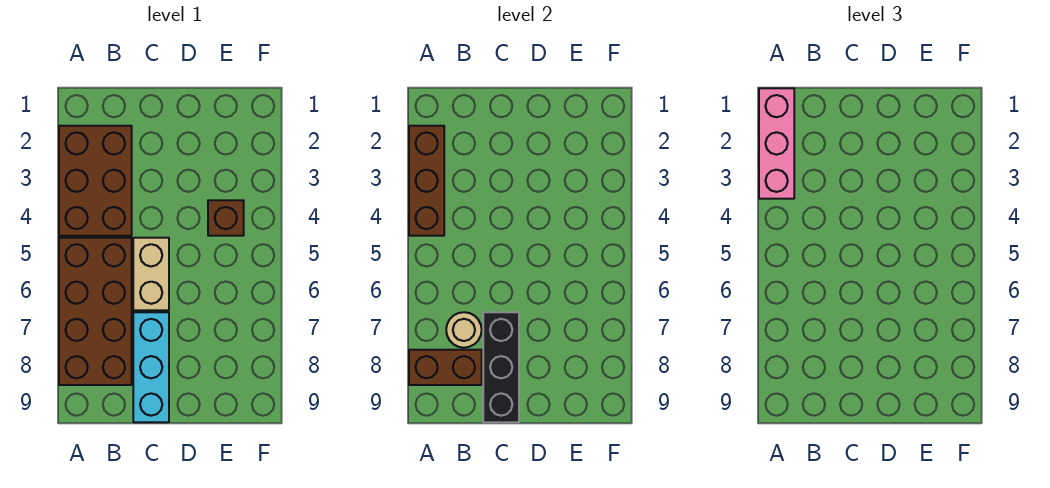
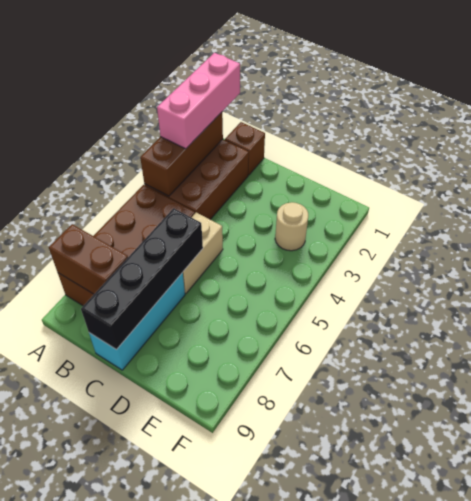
tan 1x1 round brick [446,312,482,348] -> tan 1x1 round brick moved to [275,202,308,251]
black 1x3 brick [483,312,519,422] -> black 1x4 brick [81,208,203,350]
brown 1x1 brick [208,200,244,236] -> brown 1x1 brick moved to [225,122,265,175]

